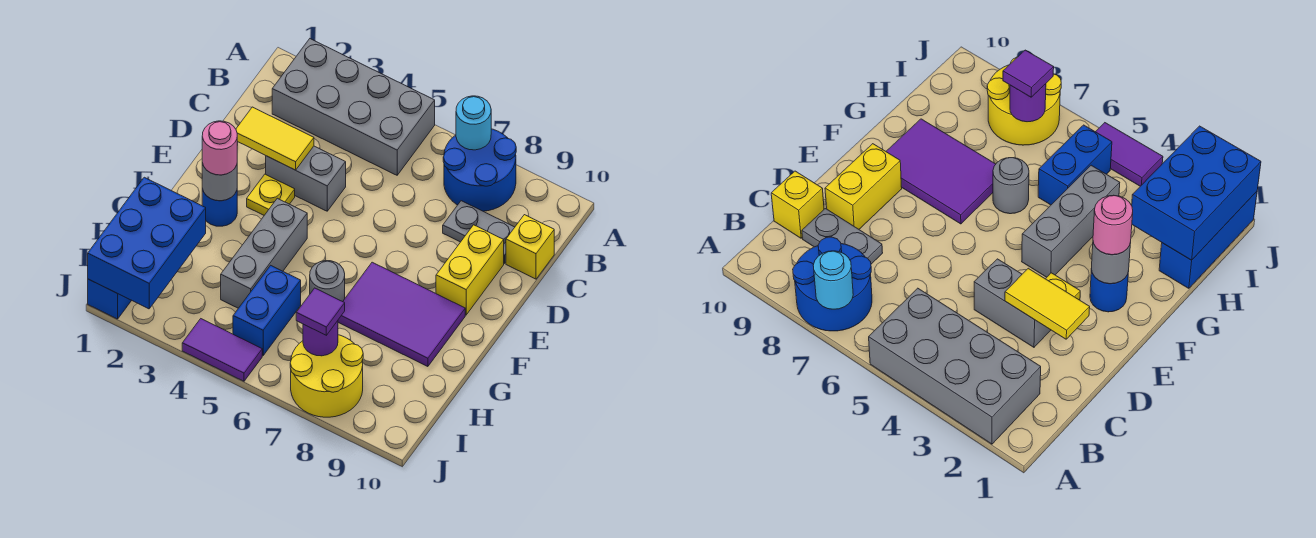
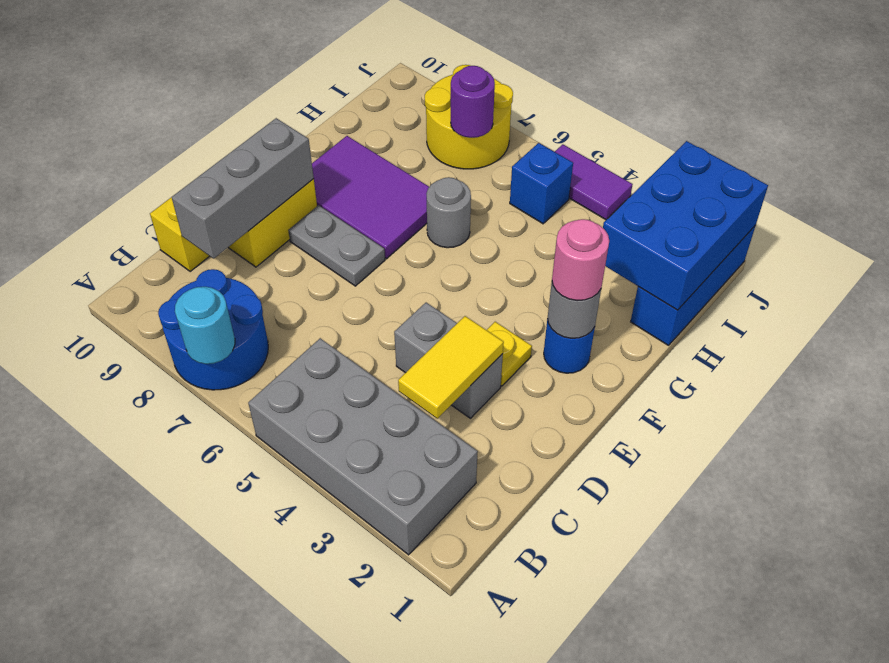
grey 1x2 plate [443,201,515,264] -> grey 1x2 plate moved to [288,205,385,286]
yellow 1x2 tile [236,107,314,170] -> yellow 1x2 tile turned to [398,316,504,419]
grey 1x3 brick [221,198,307,308] -> grey 1x3 brick moved to [172,118,314,259]
blue 1x2 brick [233,265,301,355] -> blue 1x1 brick [510,143,573,224]
purple 1x1 tile [296,288,345,335] -> none

